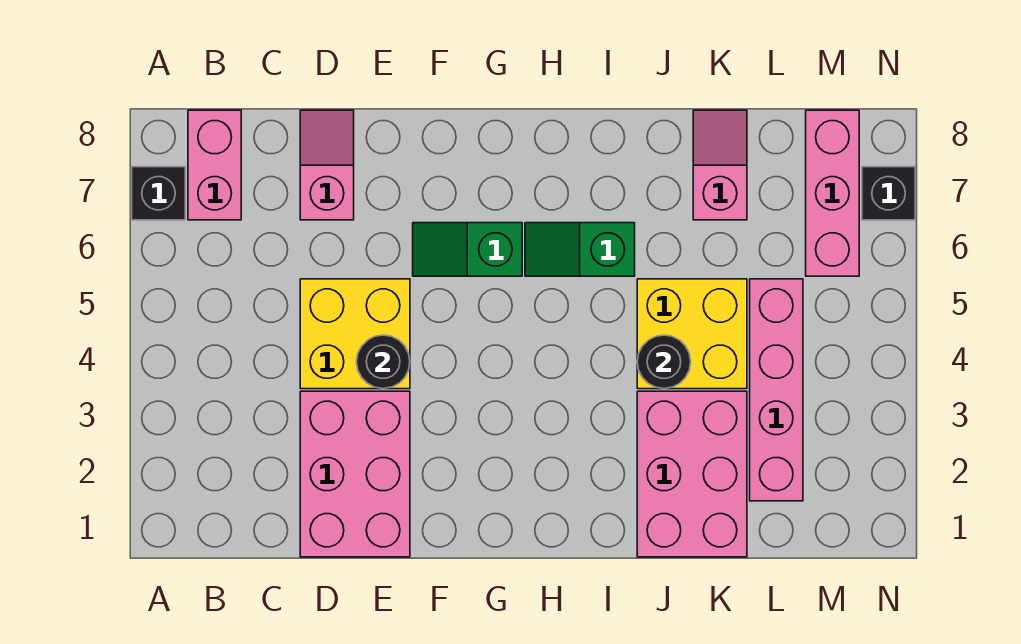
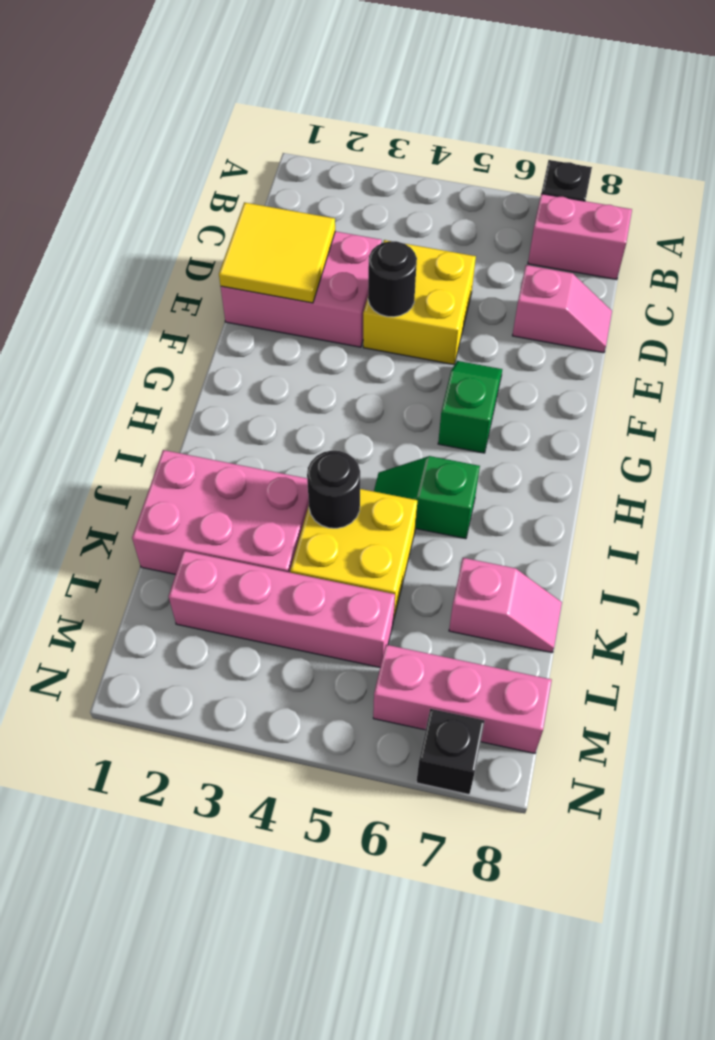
none -> yellow 2x2 tile [219,202,335,303]
green 1x2 slope [525,223,635,276] -> green 1x2 slope turned to [374,456,480,539]

